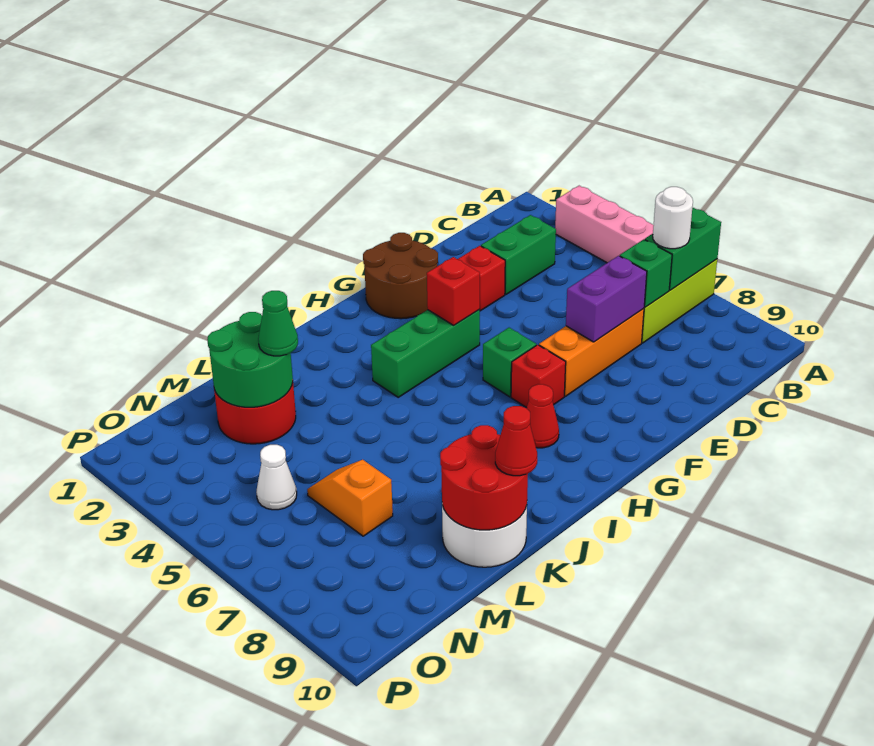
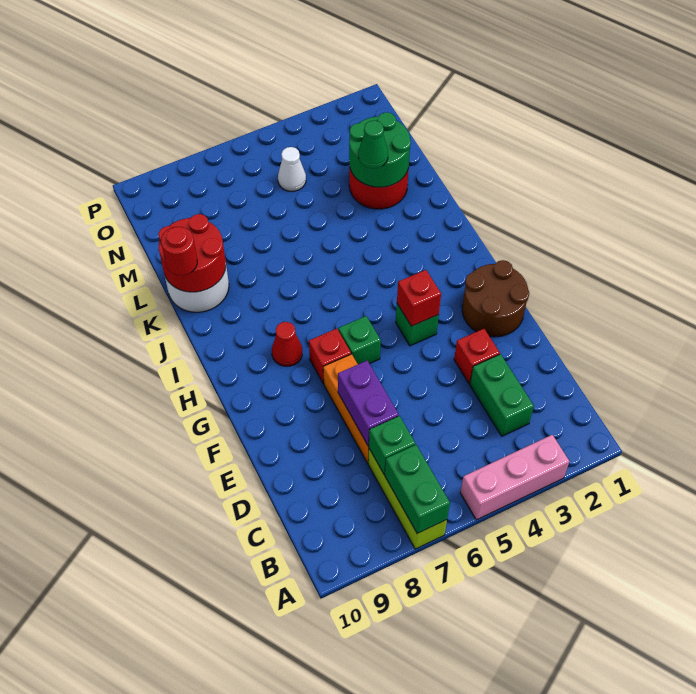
white 1x1 round brick [653,187,693,249] -> none
green 1x3 brick [371,309,480,397] -> green 1x1 brick [396,304,439,346]
red 1x1 cone [495,406,537,476] -> red 1x1 round brick [161,227,197,275]
orange 1x2 slope [307,460,393,536] -> none

